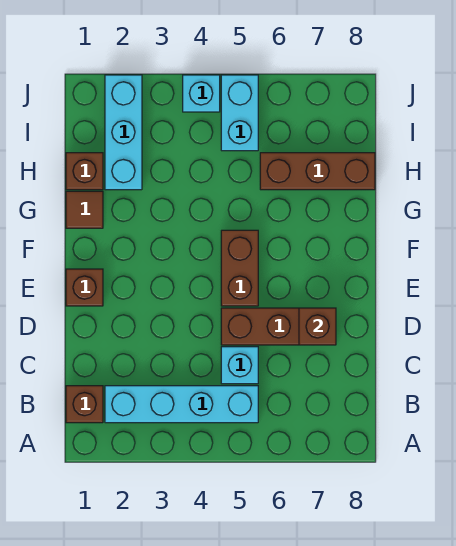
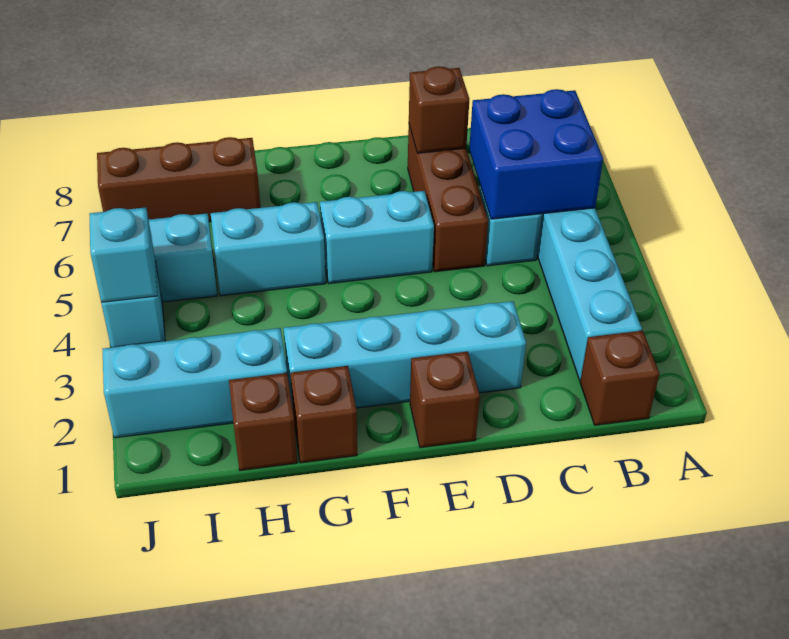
none -> blue 2x2 brick [469,89,603,219]
none -> cyan 1x4 brick [284,301,526,408]
brown 1x2 brick [221,230,258,306] -> cyan 1x2 brick [320,191,434,284]
brown 1x1 tile [66,191,103,228] -> brown 1x1 brick [290,366,357,463]
none -> cyan 1x2 brick [211,202,326,296]
brown 1x3 brick [260,153,375,190] -> brown 1x3 brick turned to [97,137,260,222]
none -> cyan 1x1 brick [89,208,157,303]

